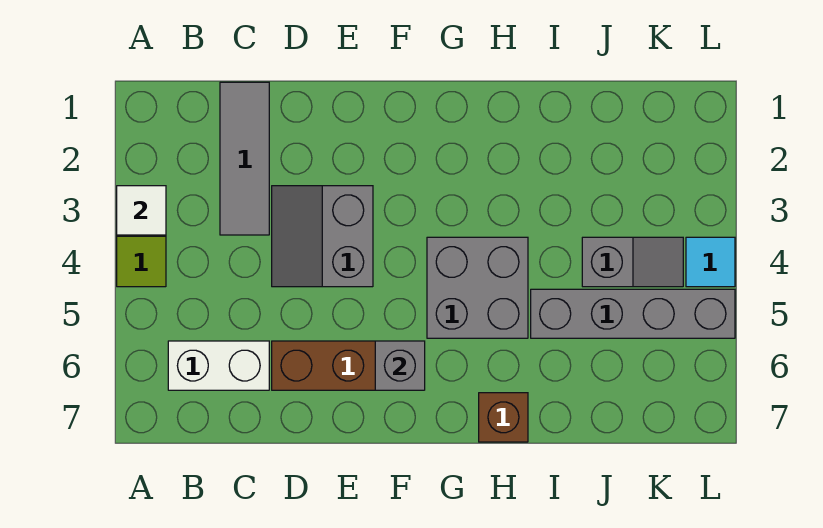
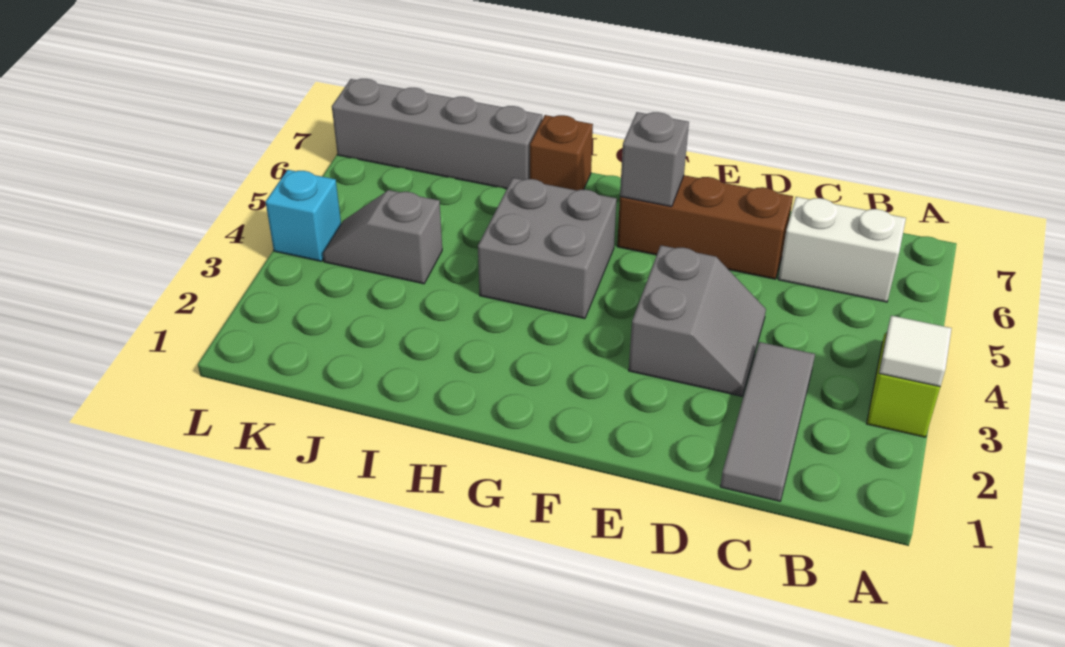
grey 1x4 brick [531,289,735,338] -> grey 1x4 brick moved to [332,79,542,189]
cyan 1x1 tile [686,237,735,287] -> cyan 1x1 brick [266,170,341,262]

